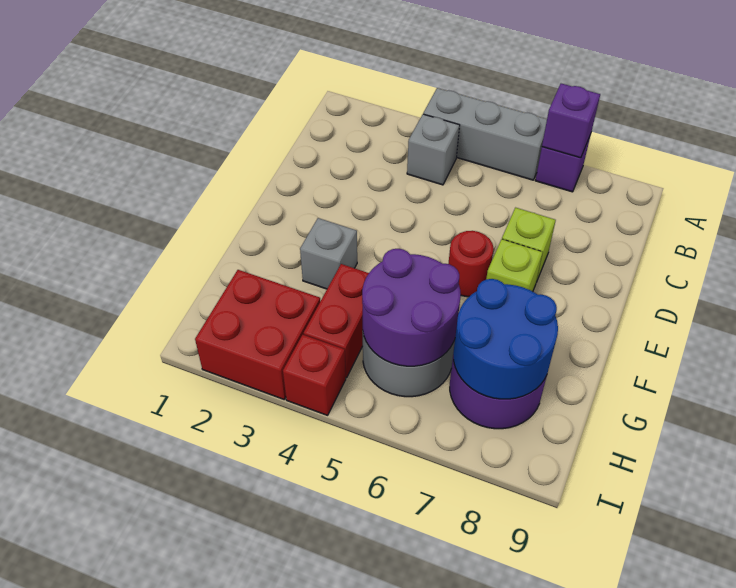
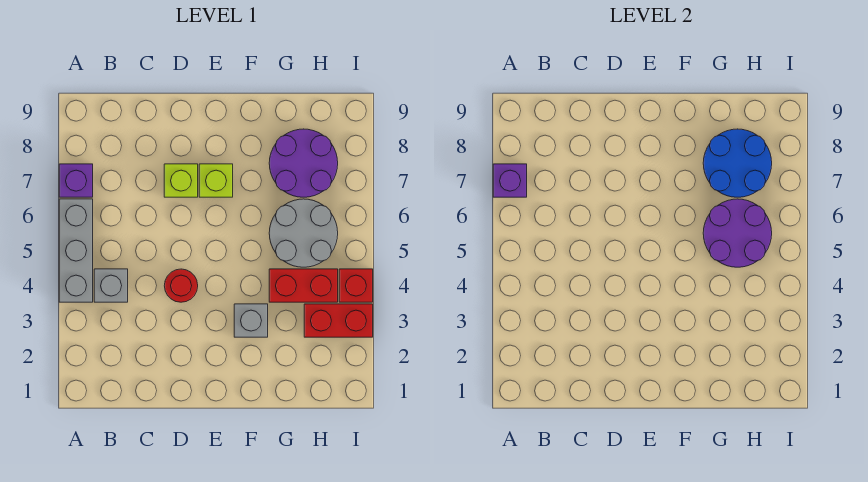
red 1x1 round brick [448,231,494,297] -> red 1x1 round brick moved to [164,269,198,302]
red 2x2 brick [195,270,320,399] -> red 1x2 brick [304,304,373,337]

